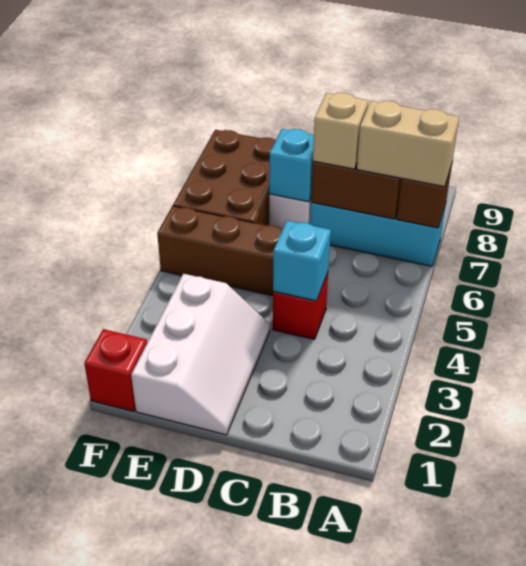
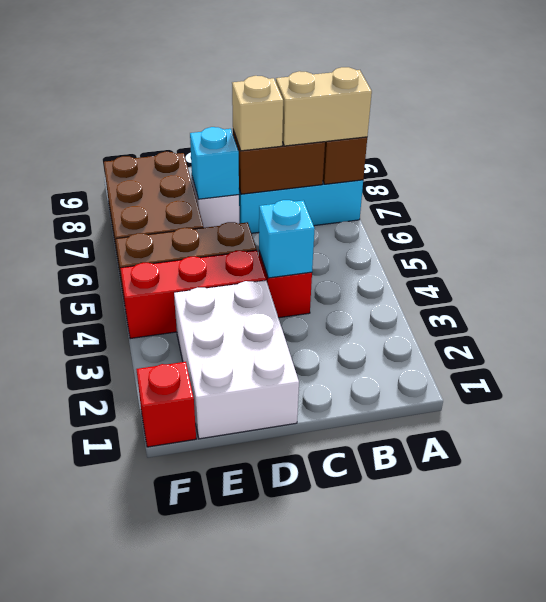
white 2x3 slope [131,274,270,435] -> white 2x3 brick [174,280,299,439]
none -> red 1x3 brick [120,250,266,339]

